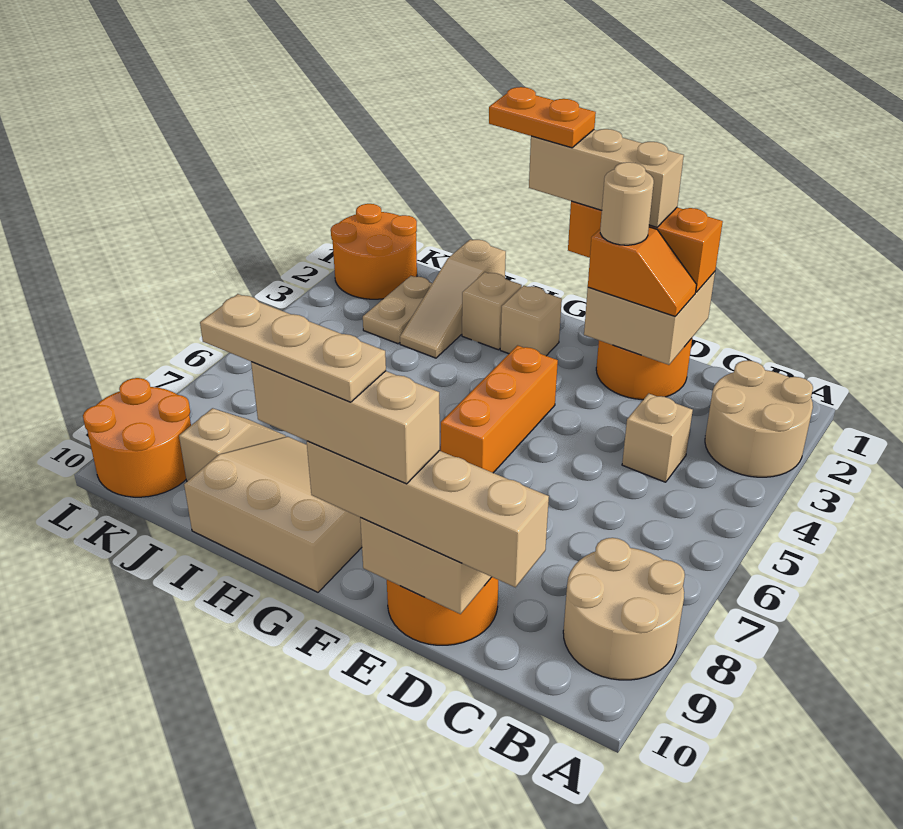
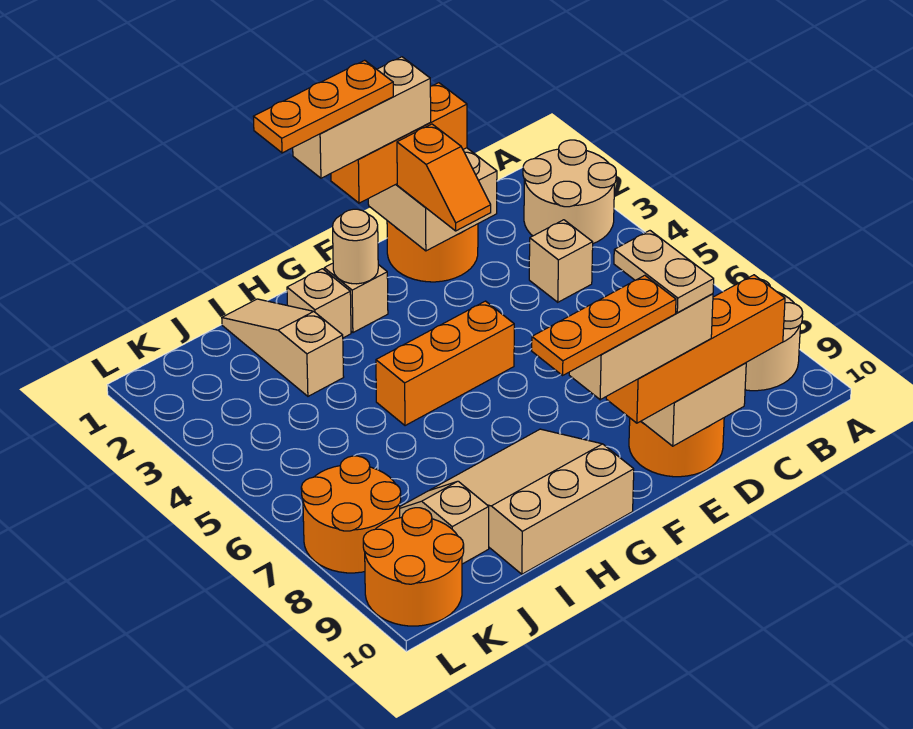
tan 1x4 brick [307,441,549,587] -> orange 1x4 brick [606,275,785,423]
orange 1x2 slope [588,227,697,316] -> orange 1x2 slope turned to [397,124,491,231]
tan 1x1 round brick [600,162,654,245] -> tan 1x1 round brick moved to [333,209,378,284]
orange 1x3 brick [441,345,558,473] -> orange 1x3 brick turned to [376,301,514,426]
tan 1x3 plate [200,294,386,402] -> orange 1x3 plate [532,275,676,375]
orange 1x2 plate [489,87,596,148] -> orange 1x3 plate [253,60,393,153]
tan 1x3 slope [400,239,506,358] -> tan 1x3 slope turned to [222,299,344,396]
tan 1x2 plate [363,276,432,344] -> tan 1x2 plate moved to [614,231,714,313]
orange 2x2 round brick [331,204,417,299] -> orange 2x2 round brick moved to [301,456,401,573]

